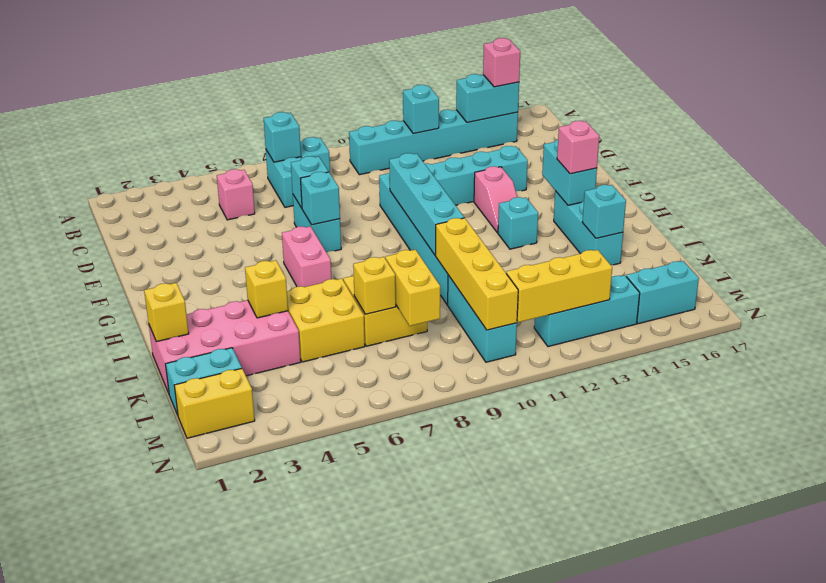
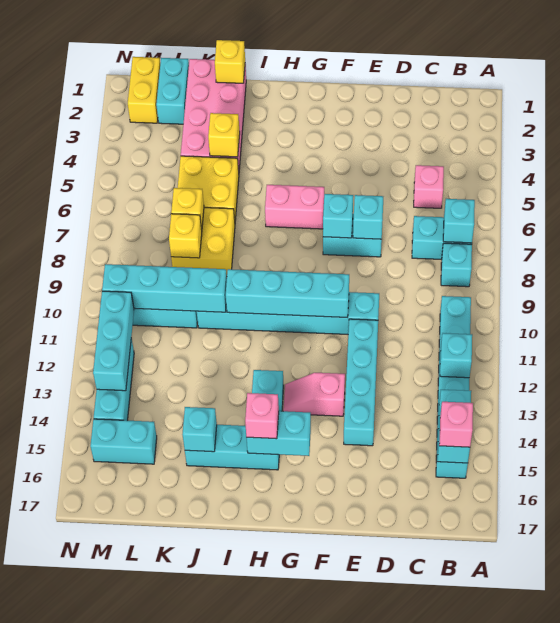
yellow 1x4 brick [436,218,518,330] -> cyan 1x4 brick [102,264,227,312]
yellow 1x2 brick [385,250,440,326] -> yellow 1x1 brick [169,214,202,258]
yellow 1x3 brick [506,250,612,322] -> cyan 1x3 brick [93,291,134,391]
cyan 1x2 brick [626,261,699,324] -> cyan 1x2 brick turned to [90,419,157,464]

